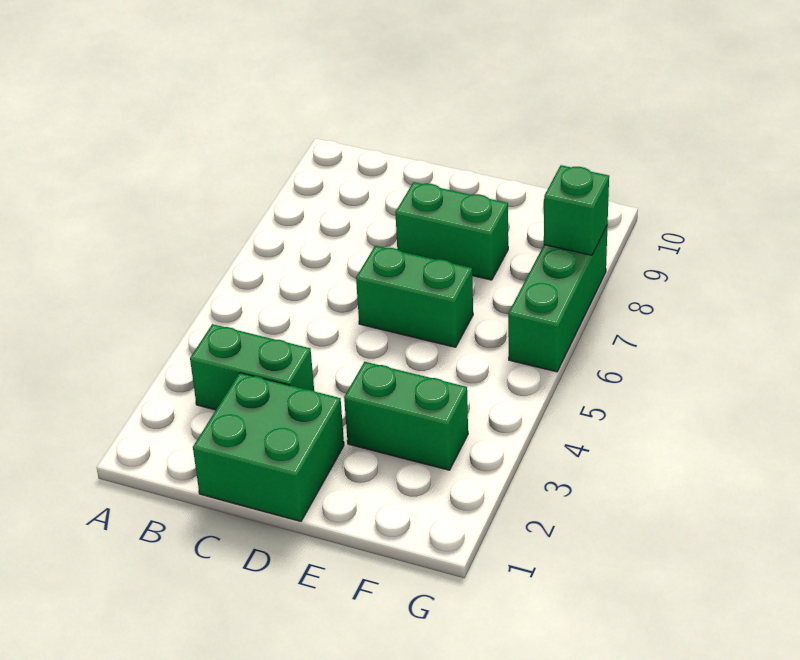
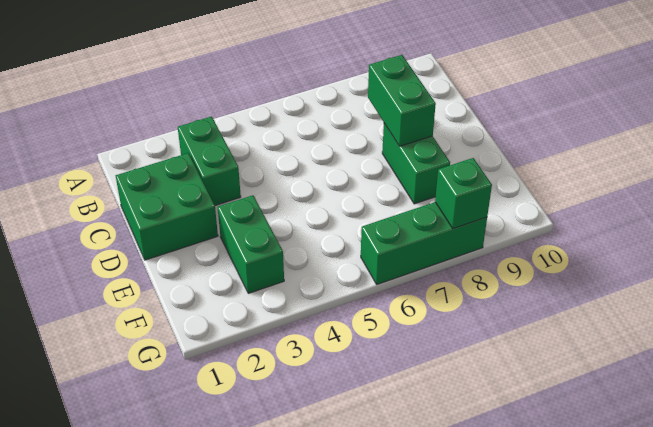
green 1x2 brick [356,246,473,347] -> green 1x2 brick moved to [368,55,436,146]

